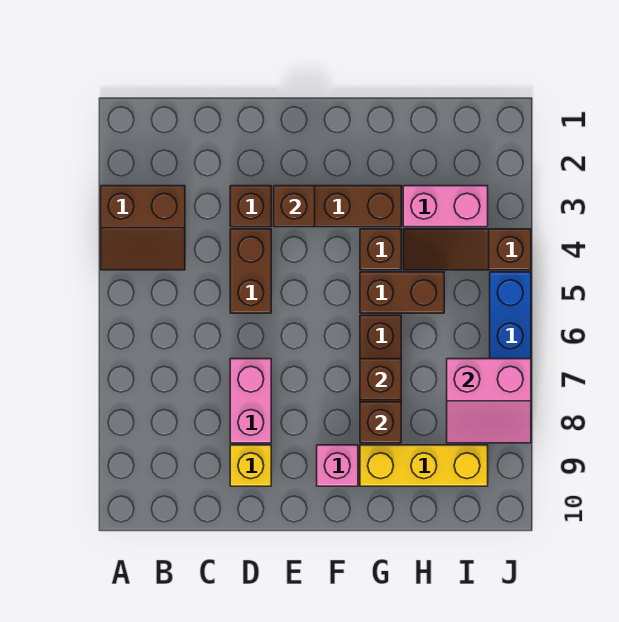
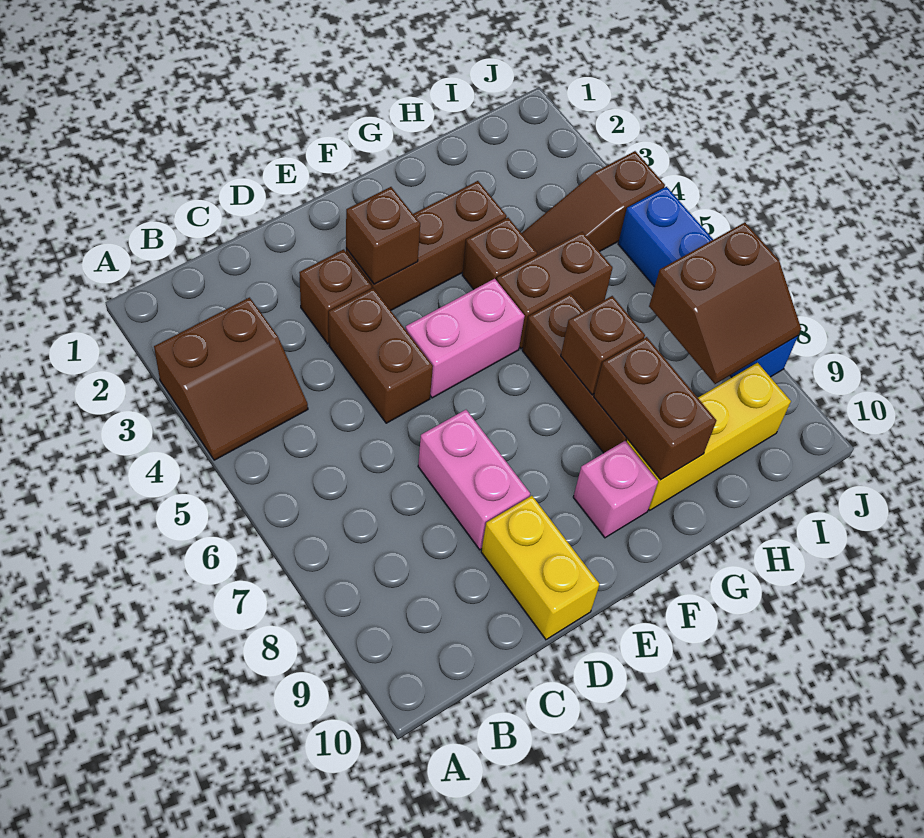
yellow 1x1 brick [230,445,271,486] -> yellow 1x2 brick [481,496,600,640]
brown 1x1 brick [360,402,401,443] -> brown 1x2 brick [594,337,716,480]
pink 1x2 brick [403,186,488,227] -> pink 1x2 brick moved to [405,279,525,398]
pink 2x2 slope [447,359,531,443] -> brown 2x2 slope [649,222,801,384]

